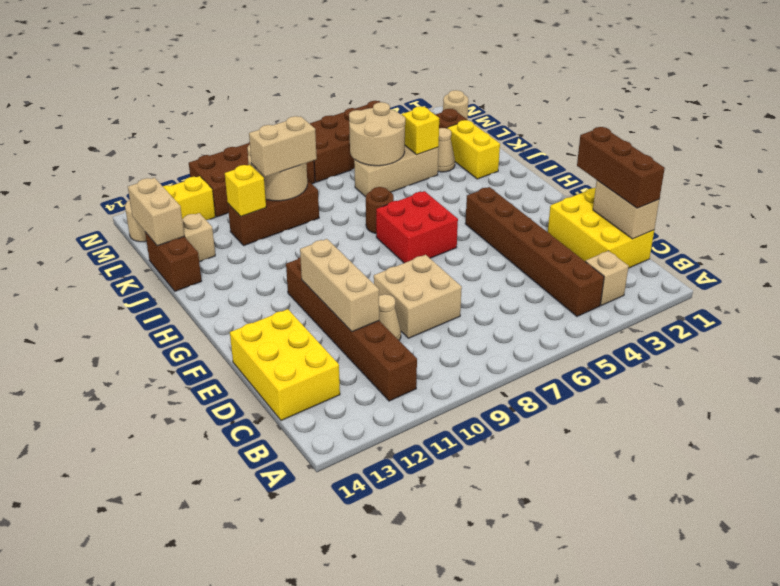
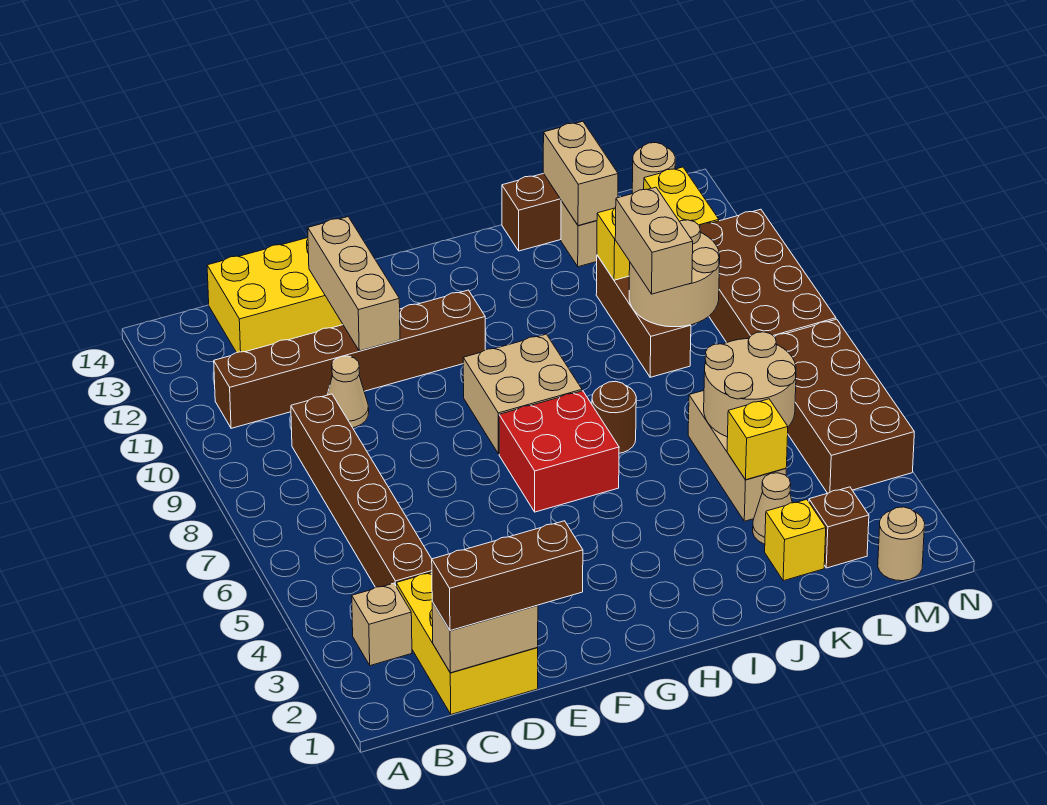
brown 1x6 brick [465,187,604,316] -> brown 1x6 brick turned to [291,394,432,587]
yellow 2x3 brick [548,188,654,268] -> yellow 2x3 brick turned to [396,572,538,714]
tan 2x2 brick [374,255,462,338] -> tan 2x2 brick moved to [463,334,582,454]
tan 1x3 brick [300,239,379,332] -> tan 1x3 brick turned to [308,217,400,351]
yellow 1x2 brick [447,120,500,179] -> yellow 1x1 brick [765,499,826,581]
tan 1x2 brick [128,178,184,246] -> tan 1x2 brick turned to [543,121,618,226]

